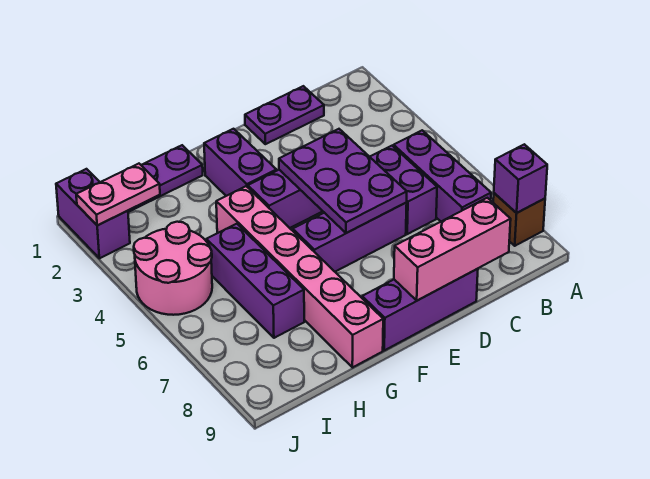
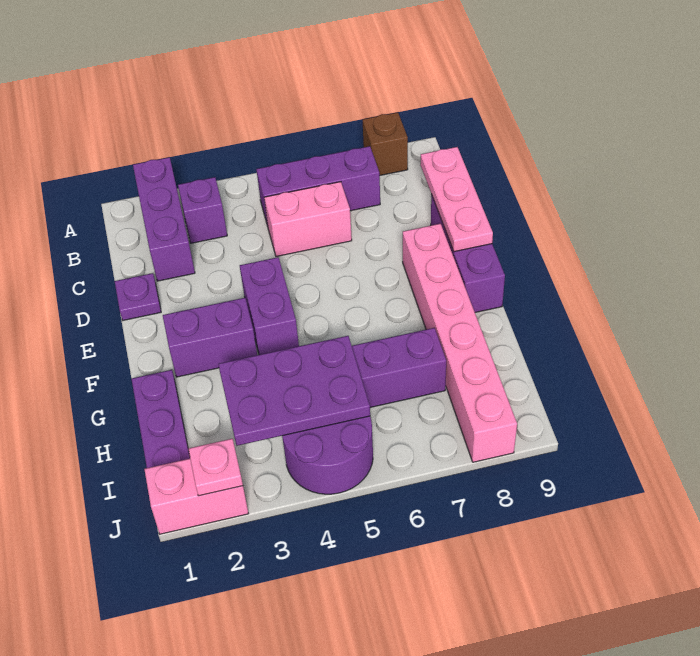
purple 1x1 brick [494,144,547,213] -> purple 1x1 brick moved to [178,177,227,243]
purple 1x2 plate [245,86,324,144] -> purple 1x1 plate [115,273,161,320]
purple 1x2 brick [370,146,437,234] -> pink 1x2 brick [264,182,352,257]
pink 1x3 brick [394,198,511,301] -> pink 1x3 plate [420,147,493,252]
purple 2x3 plate [279,129,407,233] -> purple 2x3 plate moved to [218,336,370,446]
purple 1x3 brick [293,203,407,272] -> purple 1x3 brick moved to [133,157,195,281]
pink 1x6 brick [216,186,383,368] -> pink 1x6 brick turned to [403,224,517,462]
pink 1x2 plate [76,164,160,225] -> pink 1x1 plate [188,439,243,496]
pink 2x2 round brick [134,222,212,315] -> purple 2x2 round brick [282,416,373,494]
purple 1x2 brick [56,169,130,258] -> pink 1x2 brick [144,459,249,534]

